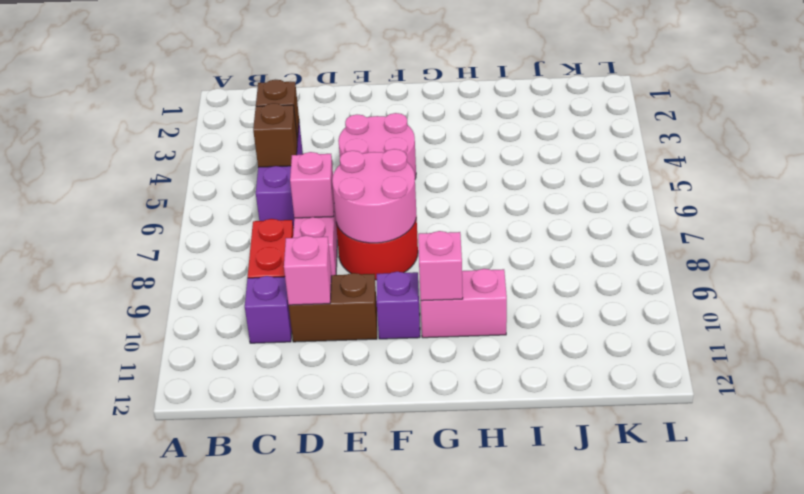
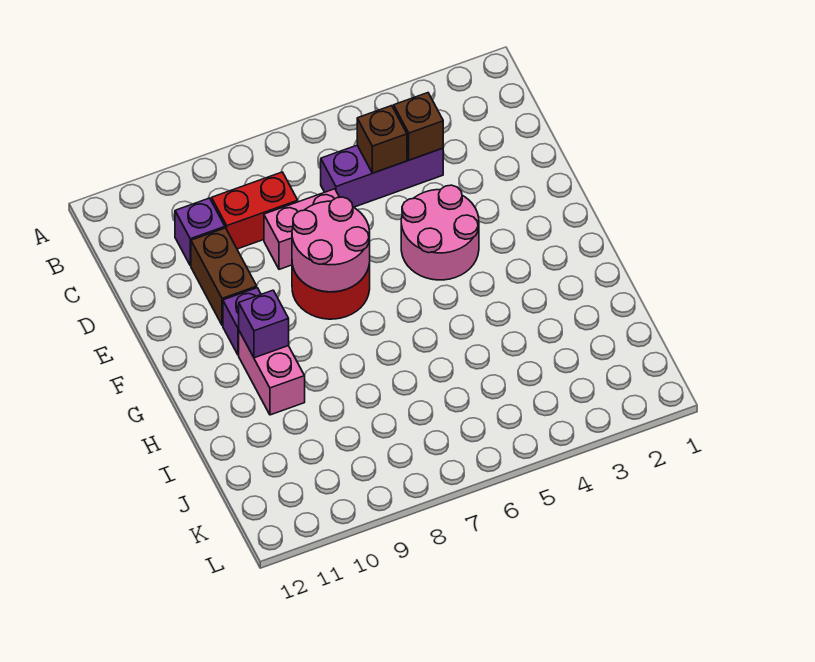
pink 1x1 brick [290,152,334,218] -> none
pink 1x1 brick [284,236,331,305] -> none
pink 1x1 brick [418,231,463,301] -> purple 1x1 brick [239,290,289,358]

